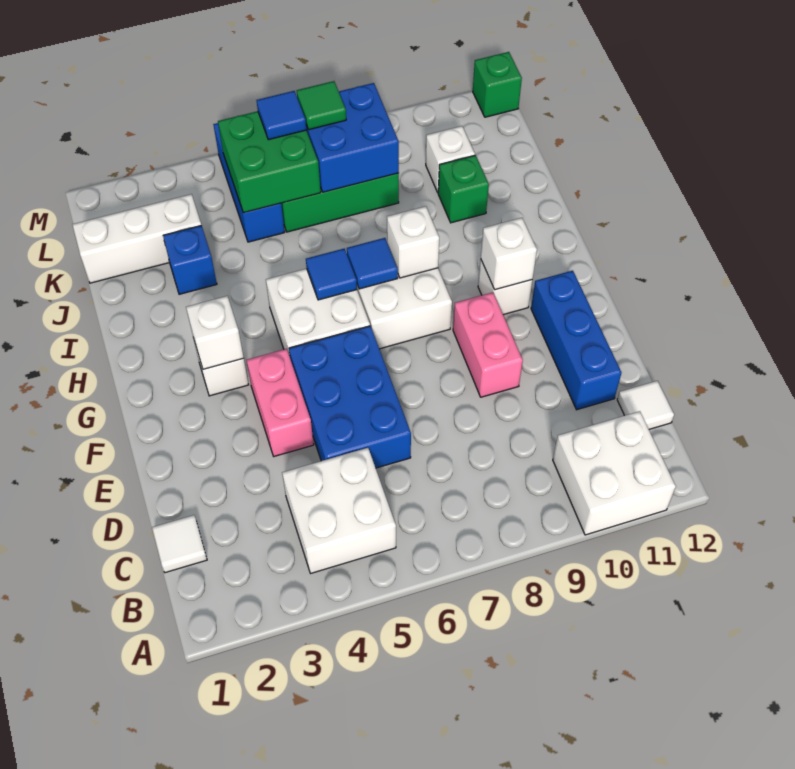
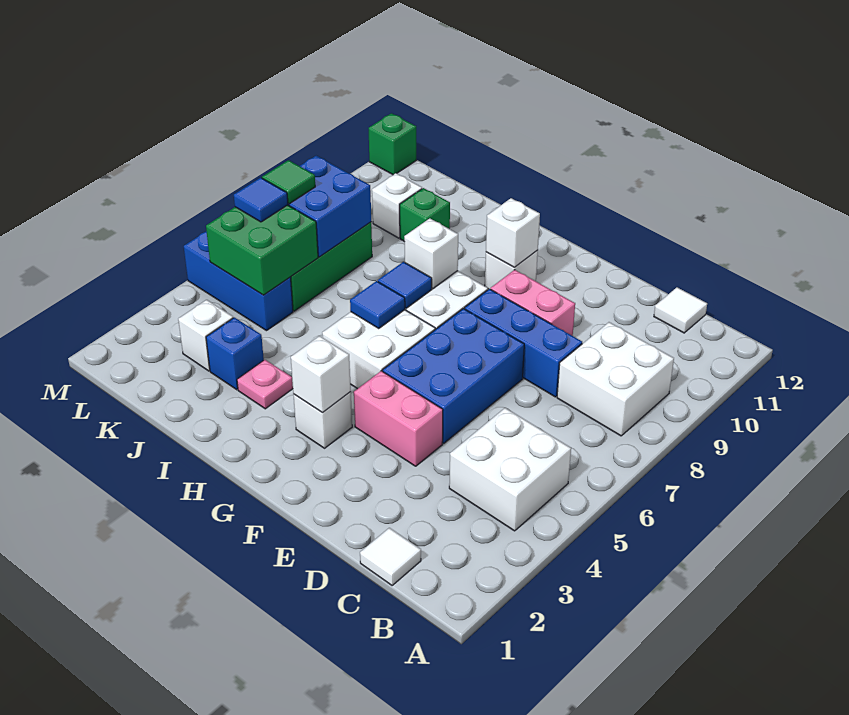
white 2x2 brick [553,411,676,535] -> white 2x2 brick moved to [557,322,674,436]
blue 2x3 brick [289,326,411,468] -> blue 2x3 brick turned to [383,309,524,443]
blue 1x3 brick [531,271,621,410] -> blue 1x3 brick moved to [465,289,582,397]
none -> pink 1x1 plate [237,360,293,409]
white 1x3 brick [72,194,201,283] -> white 1x1 brick [178,300,233,371]

